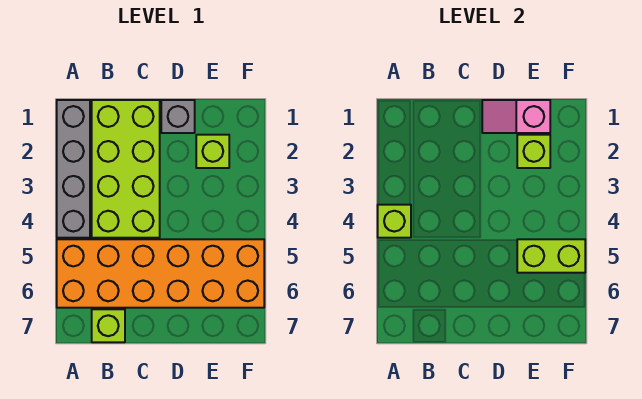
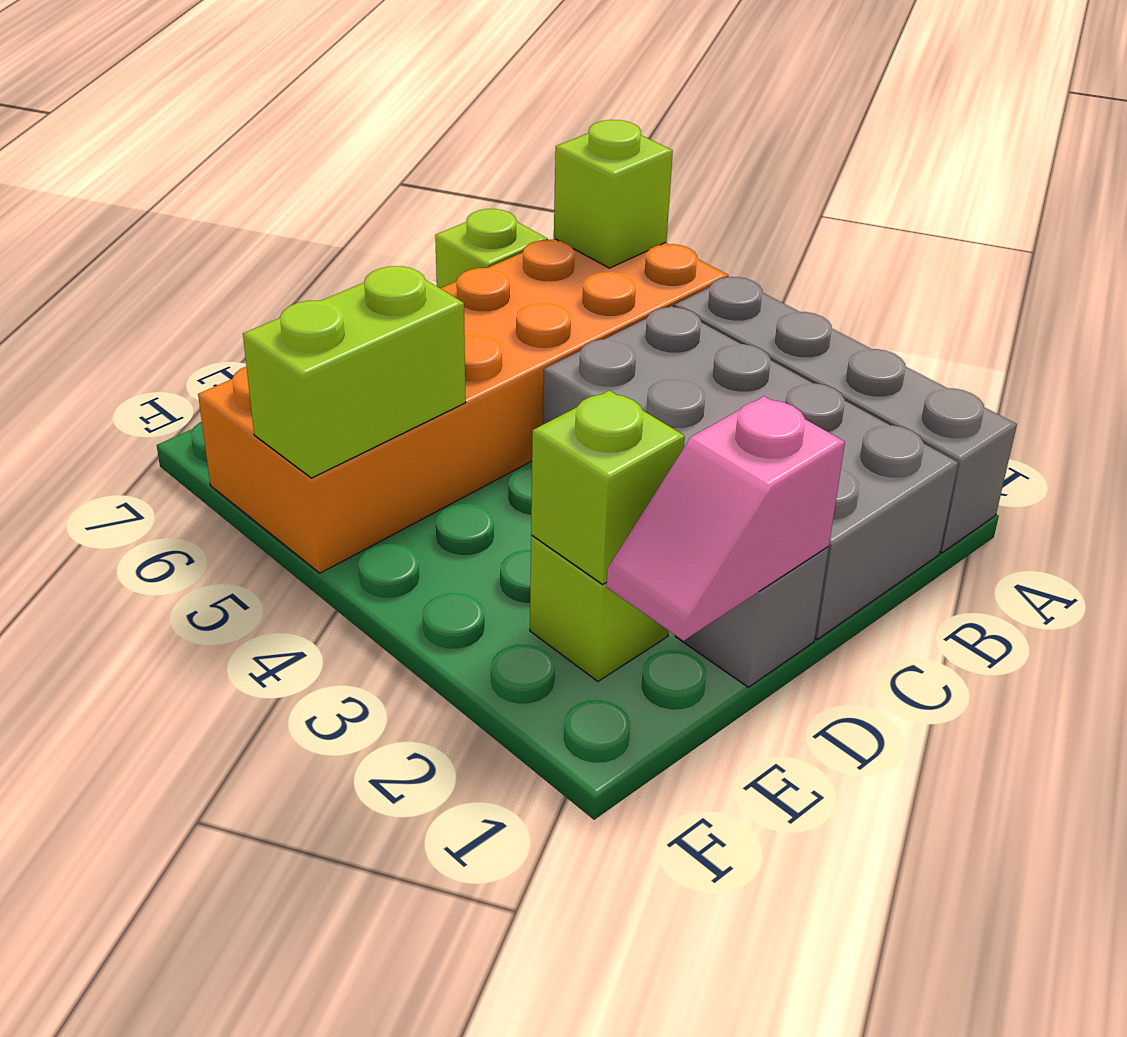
lime 1x1 brick [378,205,411,238] -> lime 1x1 brick moved to [554,120,673,268]
lime 2x4 brick [92,100,160,238] -> grey 2x4 brick [543,306,958,639]
pink 1x2 slope [482,100,550,133] -> pink 1x2 slope turned to [606,396,845,641]

